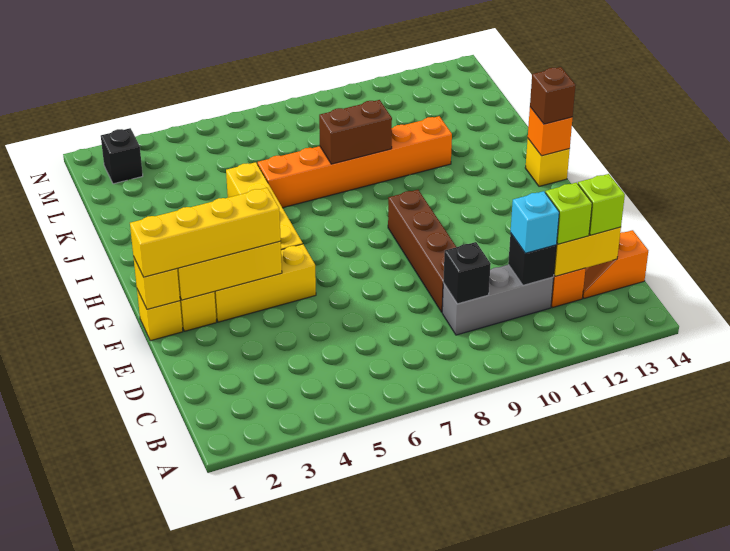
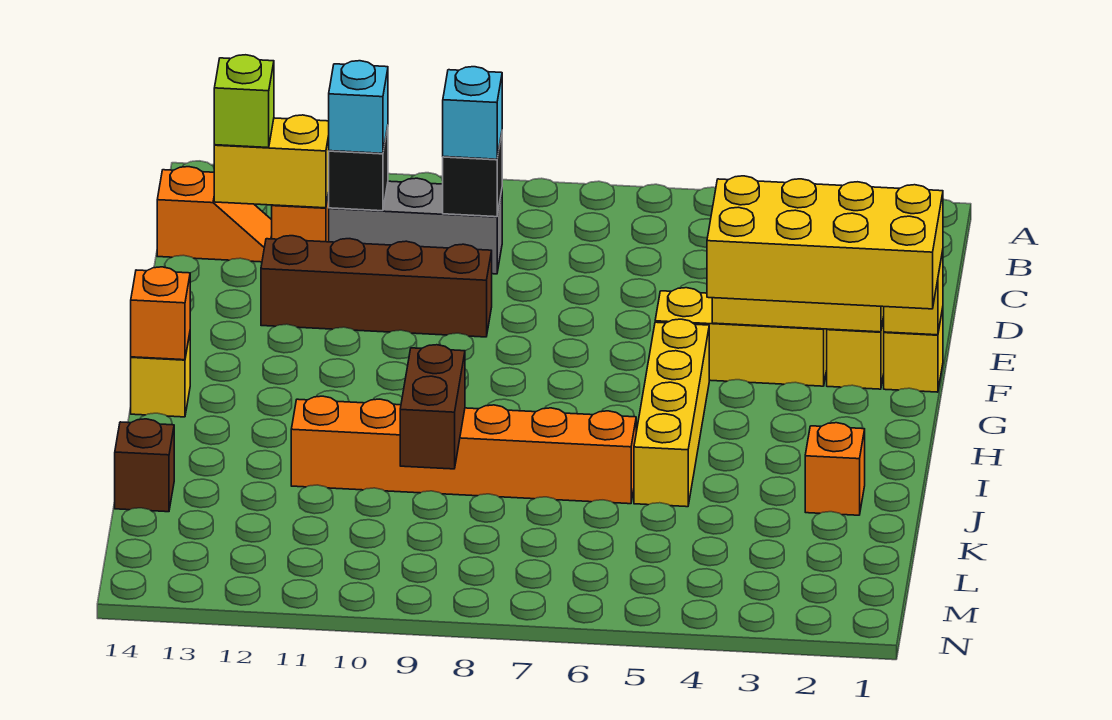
none -> cyan 1x1 brick [443,67,502,159]
lime 1x1 brick [545,183,592,244] -> none
brown 1x4 brick [388,190,456,312] -> brown 1x4 brick turned to [261,236,492,337]
yellow 1x4 brick [130,188,281,277] -> yellow 2x4 brick [707,176,943,309]
brown 1x1 brick [530,67,575,124] -> brown 1x1 brick moved to [115,419,174,512]
none -> orange 1x1 brick [805,423,865,515]
brown 1x2 brick [319,100,392,164] -> brown 1x2 brick turned to [400,345,465,469]
black 1x1 brick [101,128,143,184] -> none

